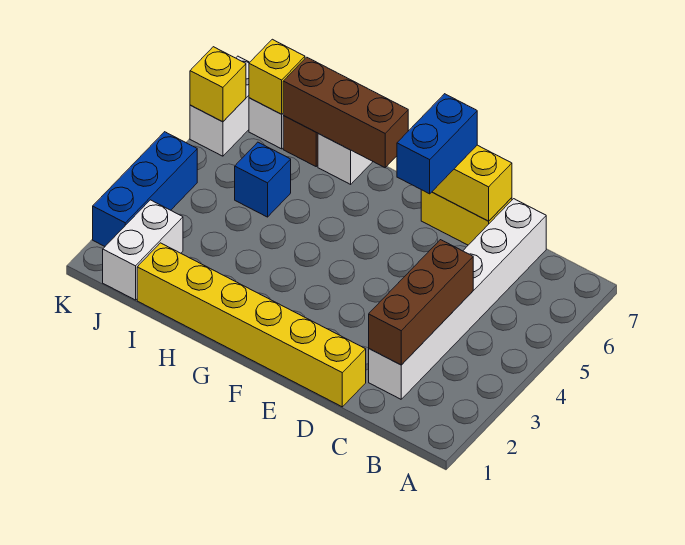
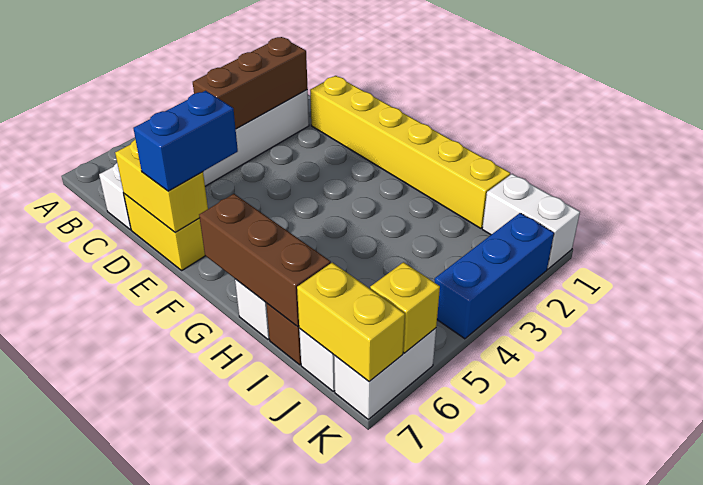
blue 1x1 brick [235,142,291,217] -> none
white 1x2 brick [103,200,183,300] -> white 1x2 brick turned to [482,174,580,269]
yellow 1x1 brick [249,39,305,114] -> yellow 1x2 brick [297,263,405,381]

